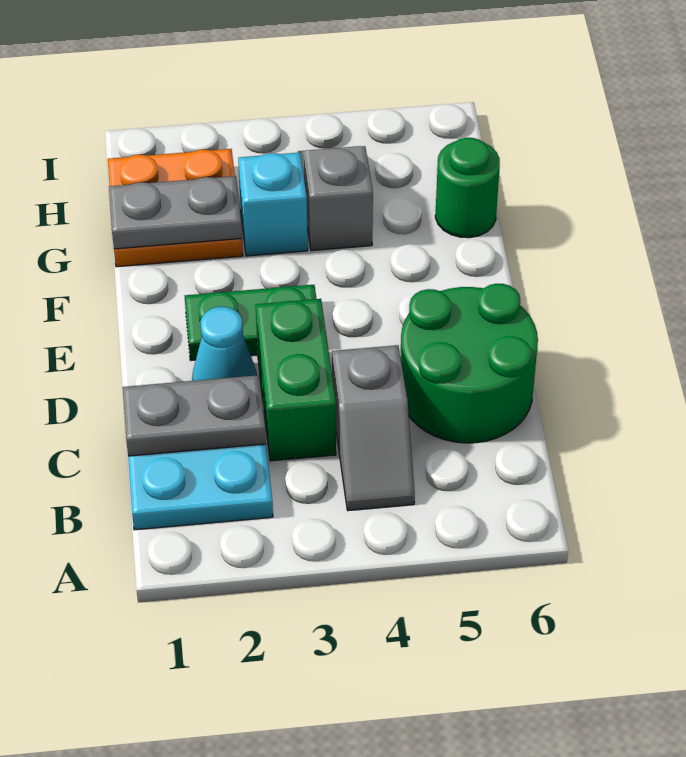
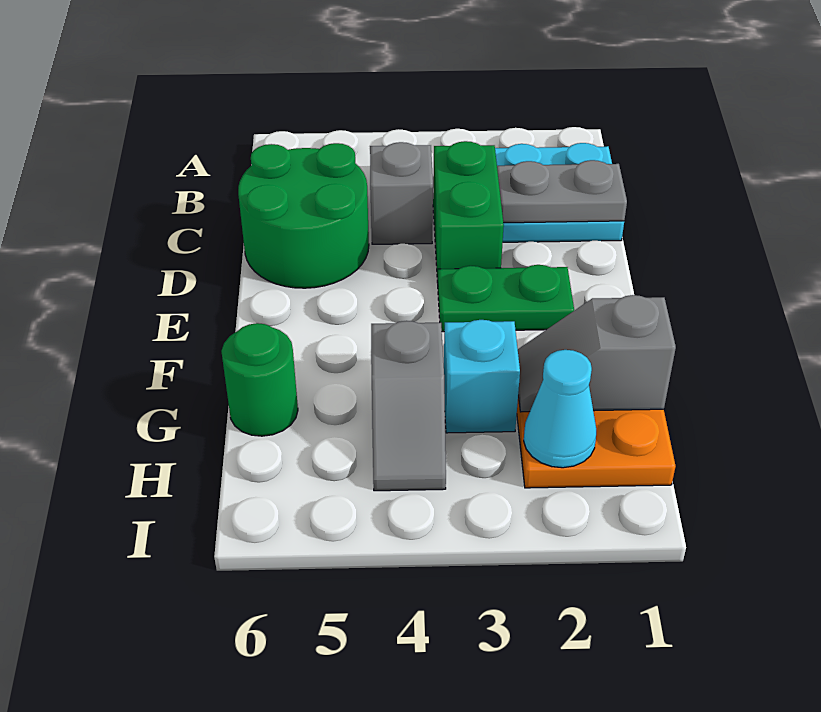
cyan 1x1 cone [192,307,257,381] -> cyan 1x1 cone moved to [524,350,596,468]
grey 1x2 plate [109,176,242,249] -> grey 1x2 slope [518,295,676,412]

